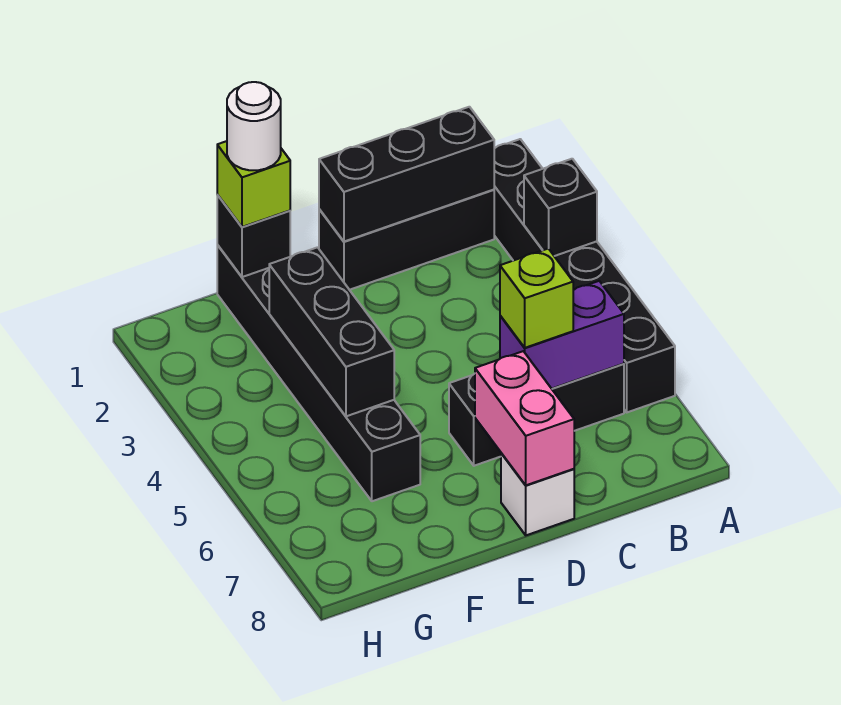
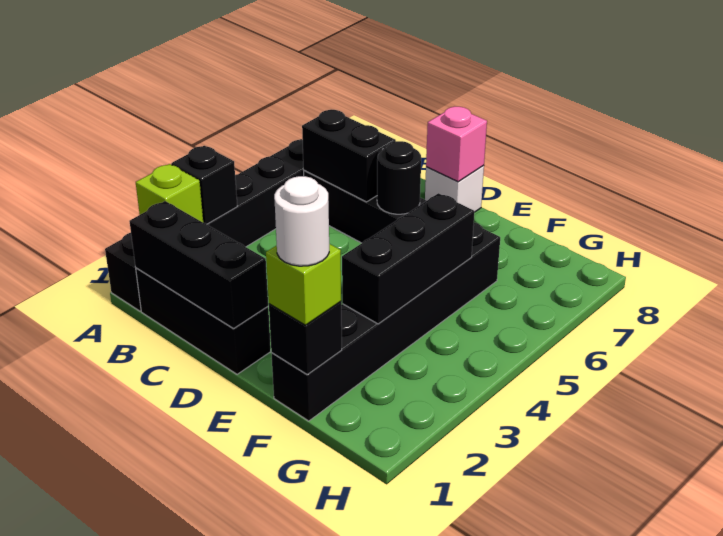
purple 1x2 brick [500,281,624,389] -> black 1x2 brick [302,110,396,202]
lime 1x1 brick [500,248,573,348] -> lime 1x1 brick moved to [136,164,203,222]
none -> black 1x1 round brick [377,141,421,214]
pink 1x2 brick [475,351,574,485] -> pink 1x1 brick [426,107,487,182]

